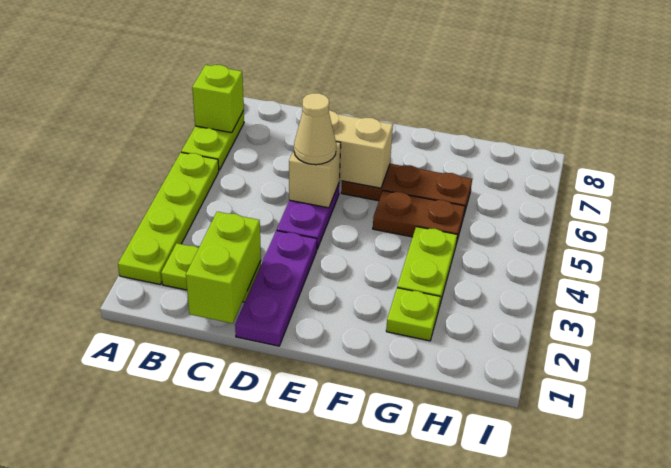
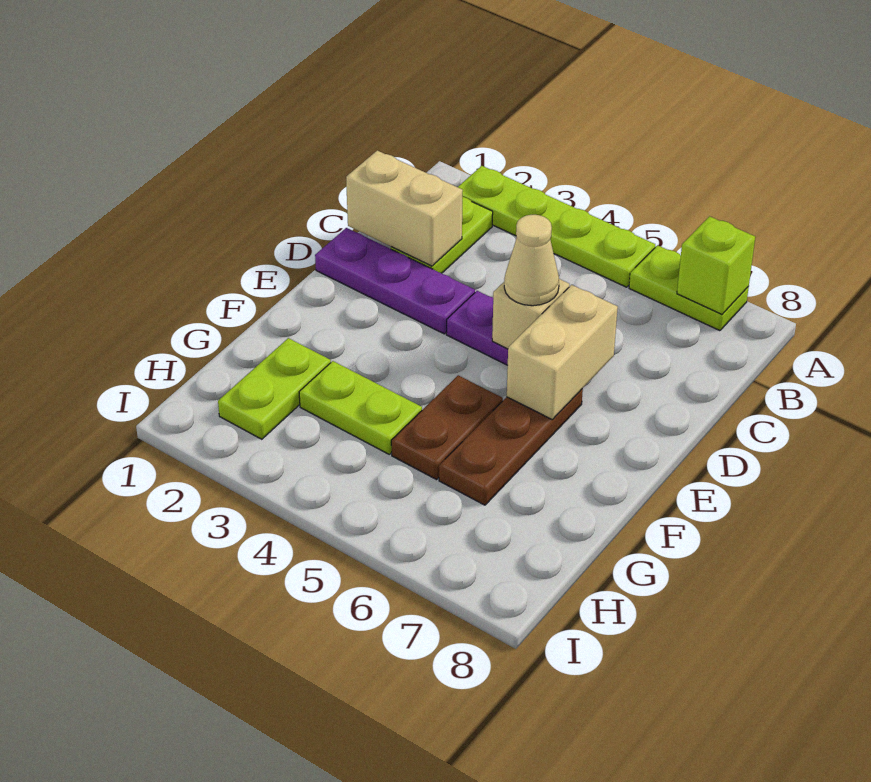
lime 1x2 brick [186,212,261,324] -> tan 1x2 brick [346,150,463,266]
lime 1x1 plate [386,288,441,341] -> lime 1x2 plate [218,338,331,439]

